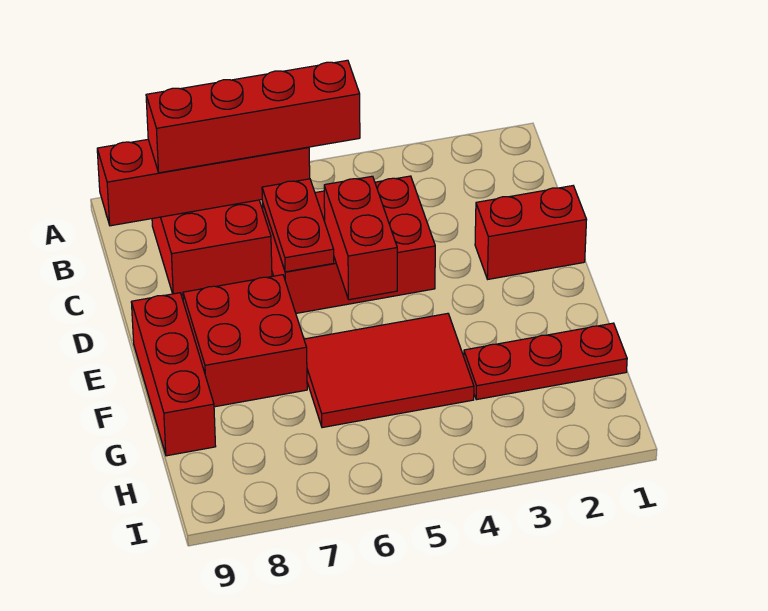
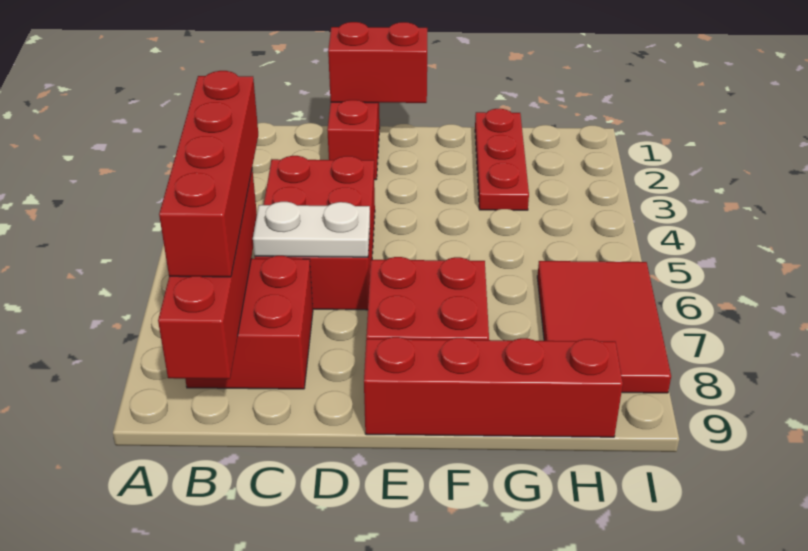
red 1x2 plate [262,179,334,272] -> white 1x2 plate [253,202,370,257]
red 1x2 brick [324,176,397,300] -> red 1x2 brick moved to [328,22,427,103]
red 1x3 brick [131,293,216,456] -> red 1x4 brick [364,337,623,437]
red 2x3 tile [304,313,474,428] -> red 2x3 tile moved to [537,261,671,393]

